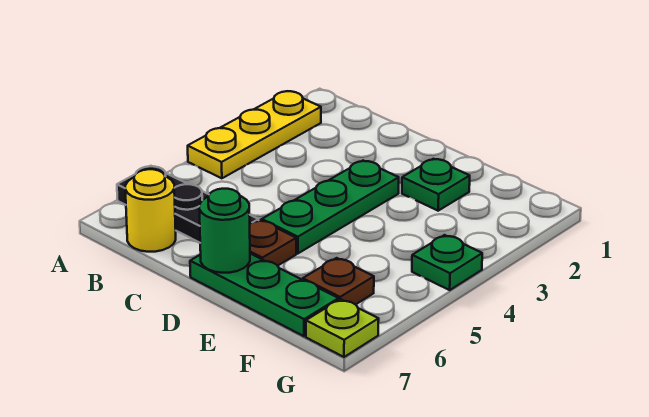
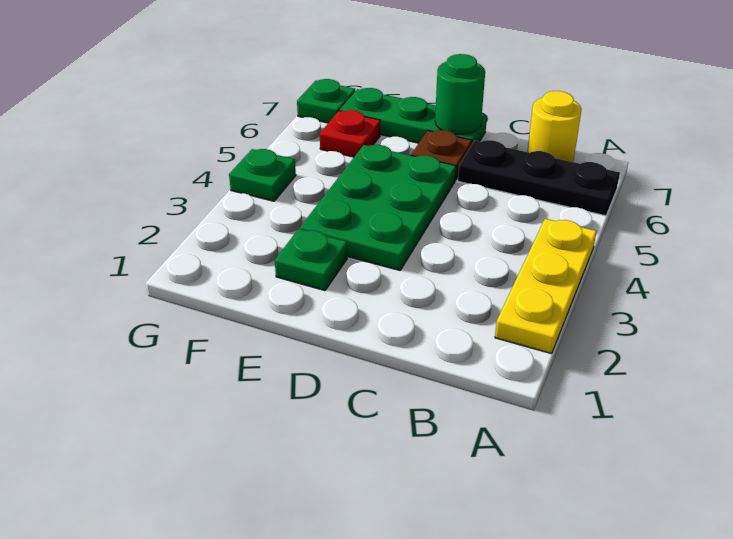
green 1x3 plate [262,161,399,253] -> green 2x3 plate [300,145,456,270]
brown 1x1 plate [303,258,374,305] -> red 1x1 plate [320,110,380,157]
lime 1x1 plate [306,299,379,357] -> green 1x1 plate [297,79,355,123]

